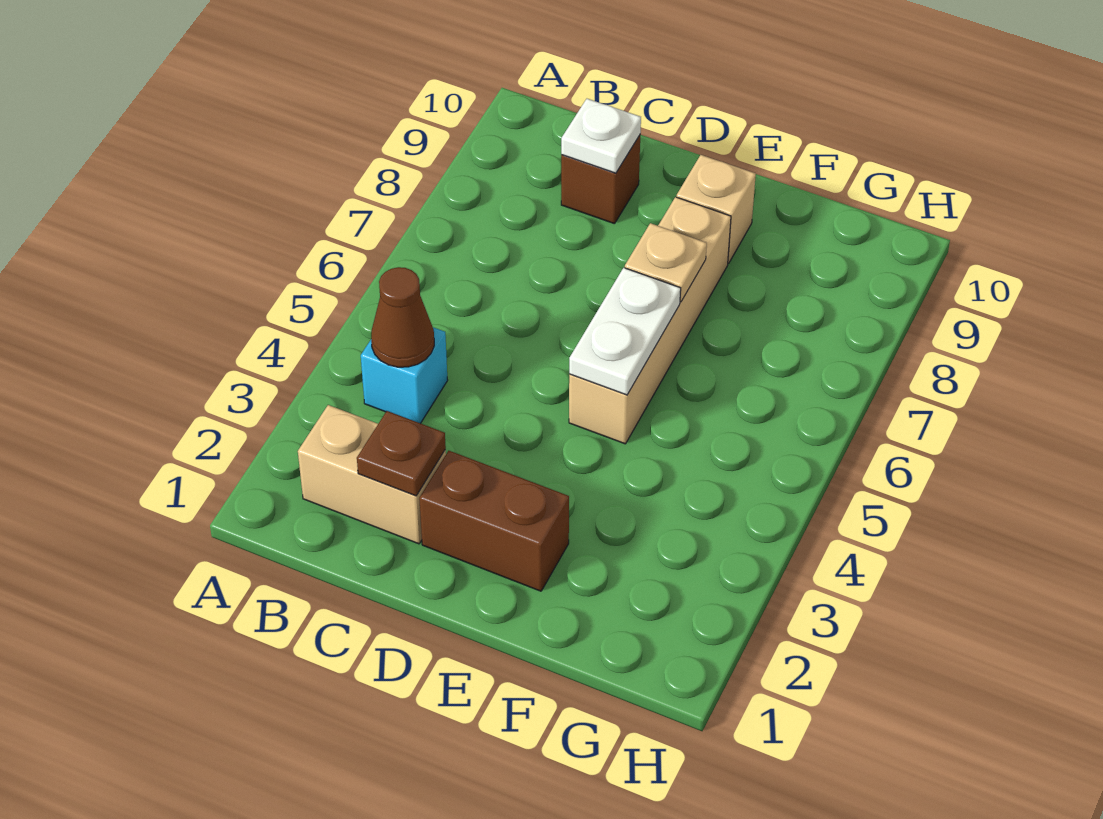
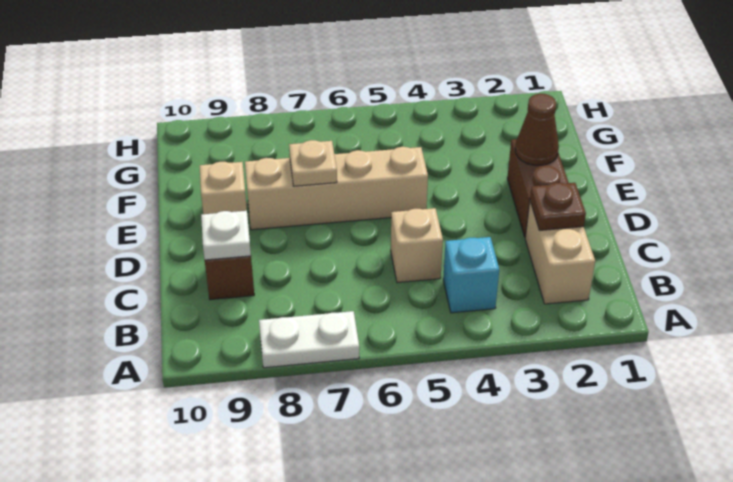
brown 1x1 cone [371,267,434,367] -> brown 1x1 cone moved to [515,94,559,165]
none -> tan 1x1 brick [391,208,443,283]
white 1x2 plate [569,268,681,395] -> white 1x2 plate moved to [259,311,359,368]

